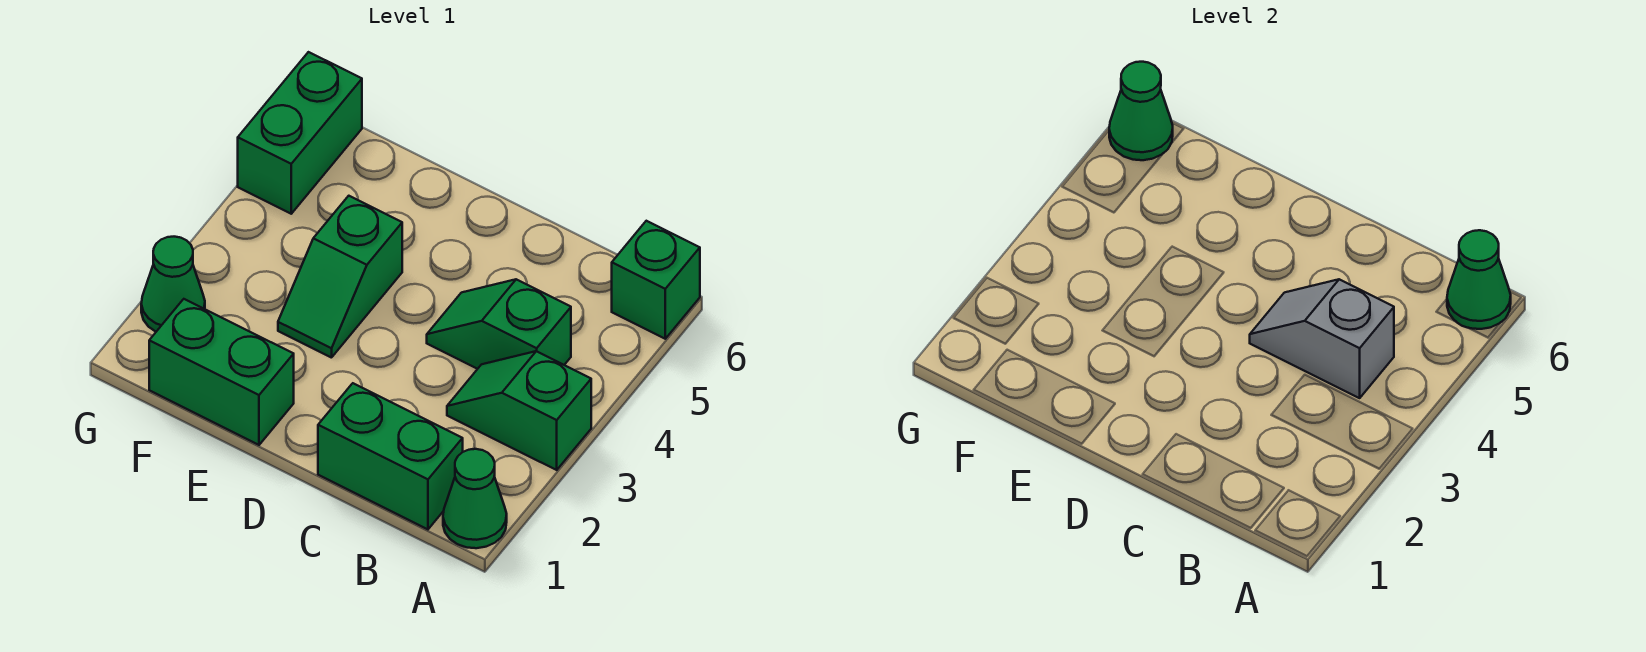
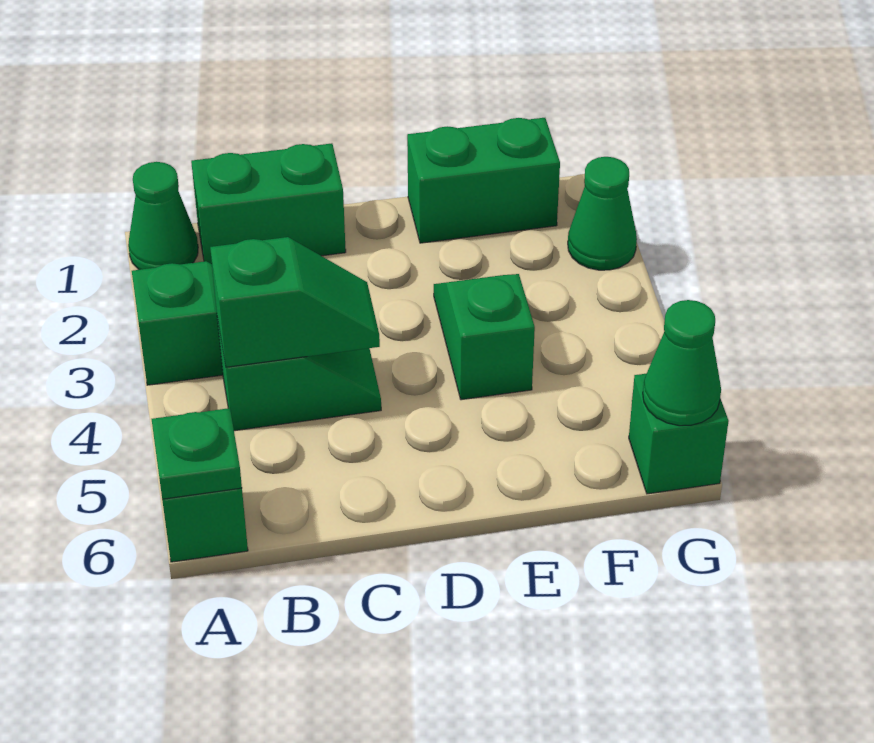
green 1x1 cone [1447,230,1511,329] -> green 1x1 plate [152,408,242,499]
grey 1x2 slope [1250,279,1394,398] -> green 1x2 slope [210,237,380,367]
green 1x2 brick [238,52,362,214] -> green 1x1 brick [629,373,729,494]

